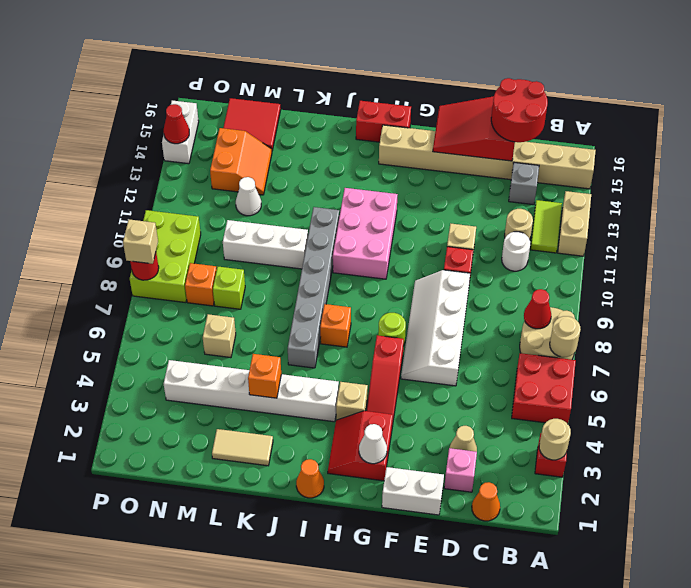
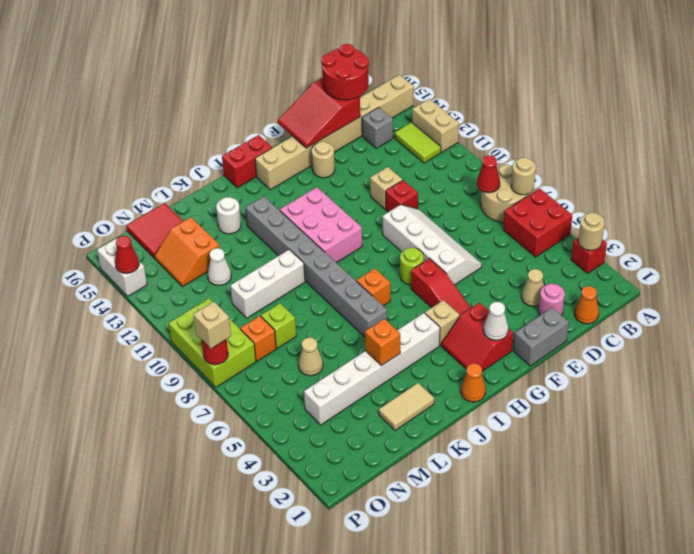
white 1x1 round brick [502,232,530,271] -> white 1x1 round brick moved to [216,197,241,234]
tan 1x1 round brick [505,209,533,239] -> tan 1x1 round brick moved to [312,142,335,178]
pink 1x1 brick [444,448,477,492] -> pink 1x1 round brick [539,284,565,315]
white 1x2 brick [382,467,444,515] -> grey 1x2 brick [514,308,569,366]
white 2x4 slope [401,270,470,386] -> white 2x4 slope turned to [382,204,482,285]
grey 1x6 brick [288,207,339,368] -> grey 1x8 brick [246,196,387,337]
tan 1x1 brick [203,314,236,358] -> tan 1x1 cone [298,338,323,376]
orange 2x2 slope [210,128,272,195] -> orange 2x2 slope turned to [154,217,220,287]

